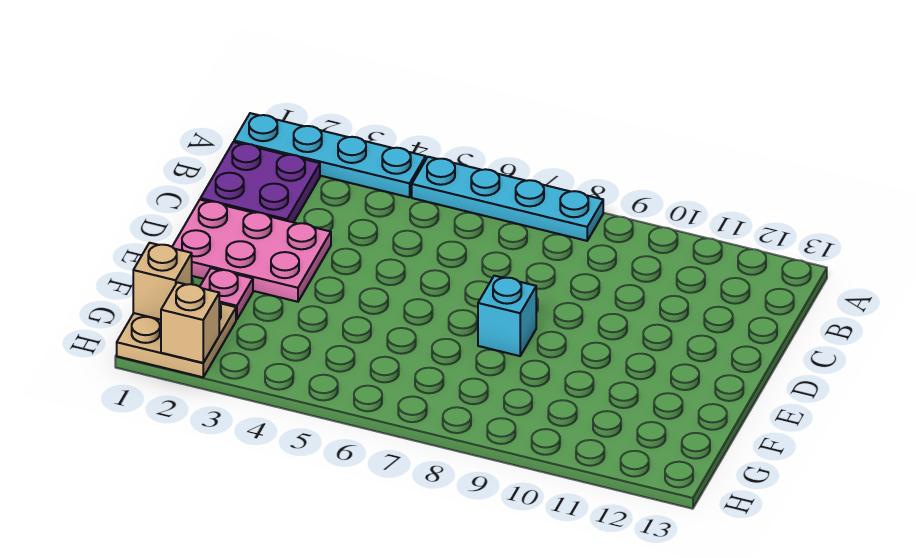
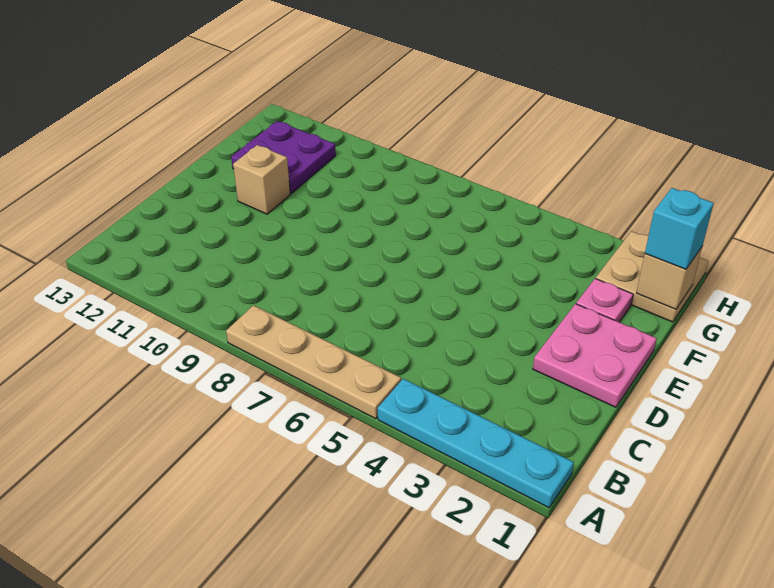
cyan 1x4 plate [412,157,603,241] -> tan 1x4 plate [226,305,401,419]
purple 2x2 plate [200,142,320,222] -> purple 2x2 plate moved to [231,121,336,193]
pink 2x3 plate [172,200,331,302] -> pink 2x2 plate [533,304,657,407]
cyan 1x1 brick [478,276,536,356] -> cyan 1x1 brick moved to [645,188,714,269]
tan 1x1 brick [161,282,219,363] -> tan 1x1 brick moved to [233,145,290,214]

